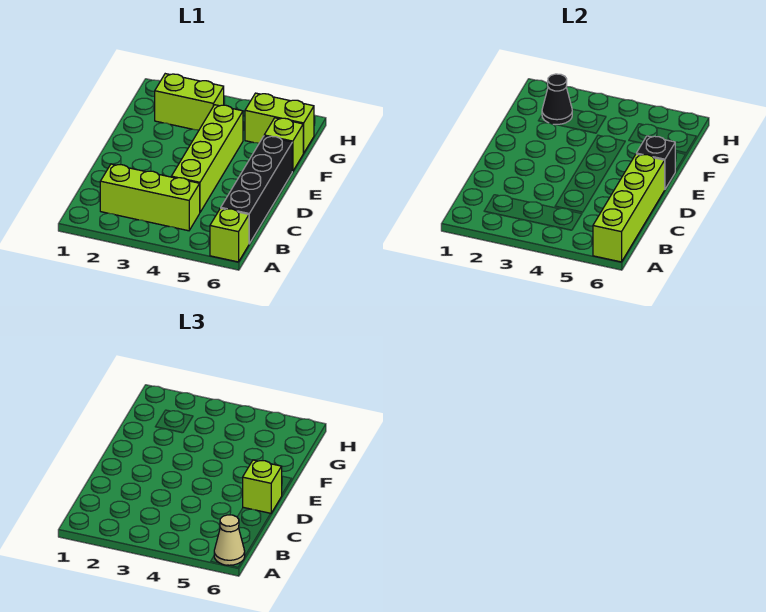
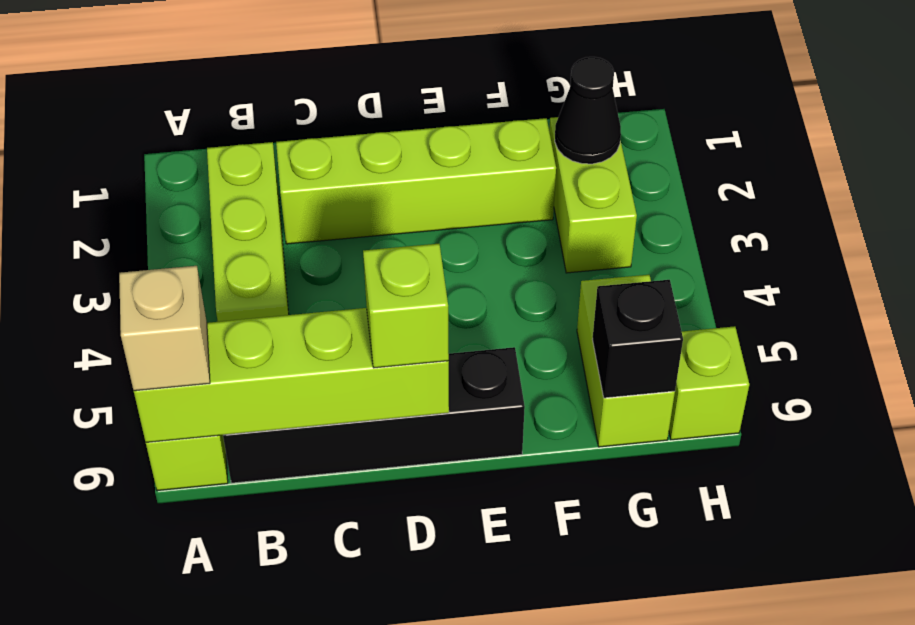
tan 1x1 cone [214,515,245,566] -> tan 1x1 brick [119,266,210,391]
lime 1x4 brick [171,105,243,212] -> lime 1x4 brick moved to [276,118,556,244]
black 1x1 brick [636,136,676,189] -> black 1x1 brick moved to [592,280,683,398]
lime 1x1 brick [264,118,303,171] -> lime 1x1 brick moved to [669,326,749,440]

